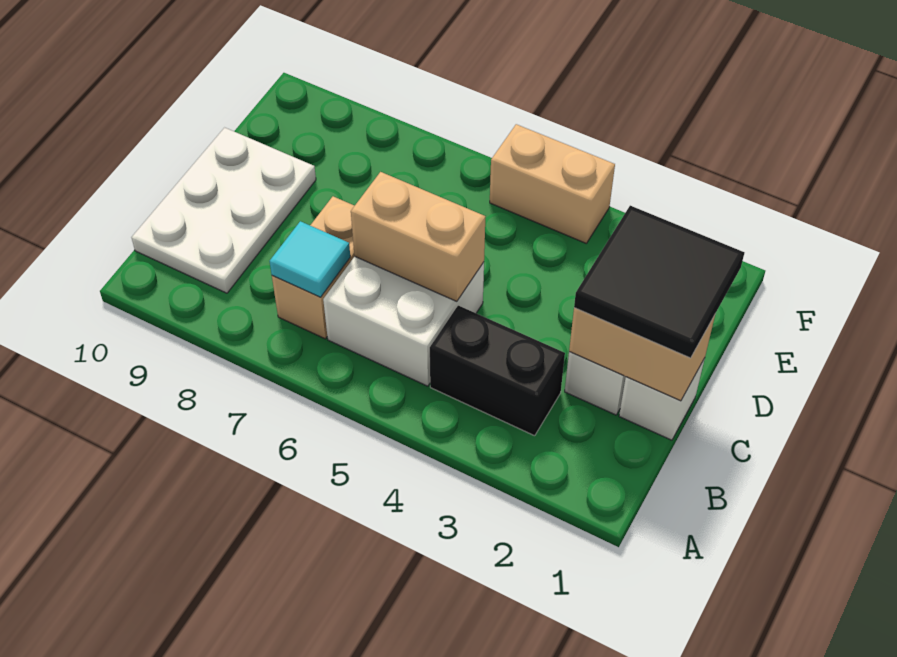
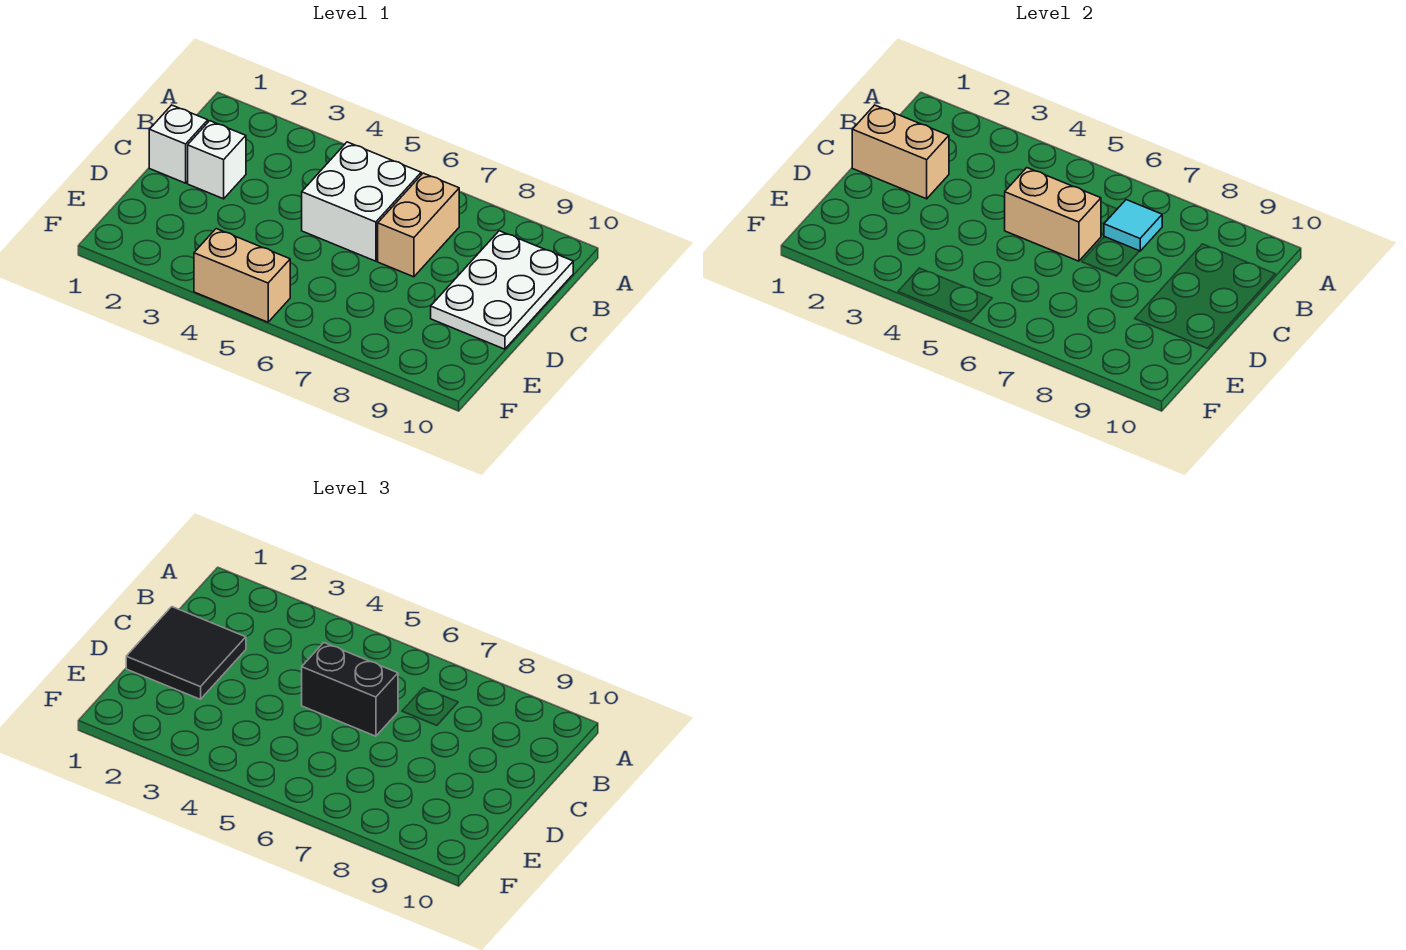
black 1x2 brick [430,306,565,436] -> black 1x2 brick moved to [302,643,398,736]

